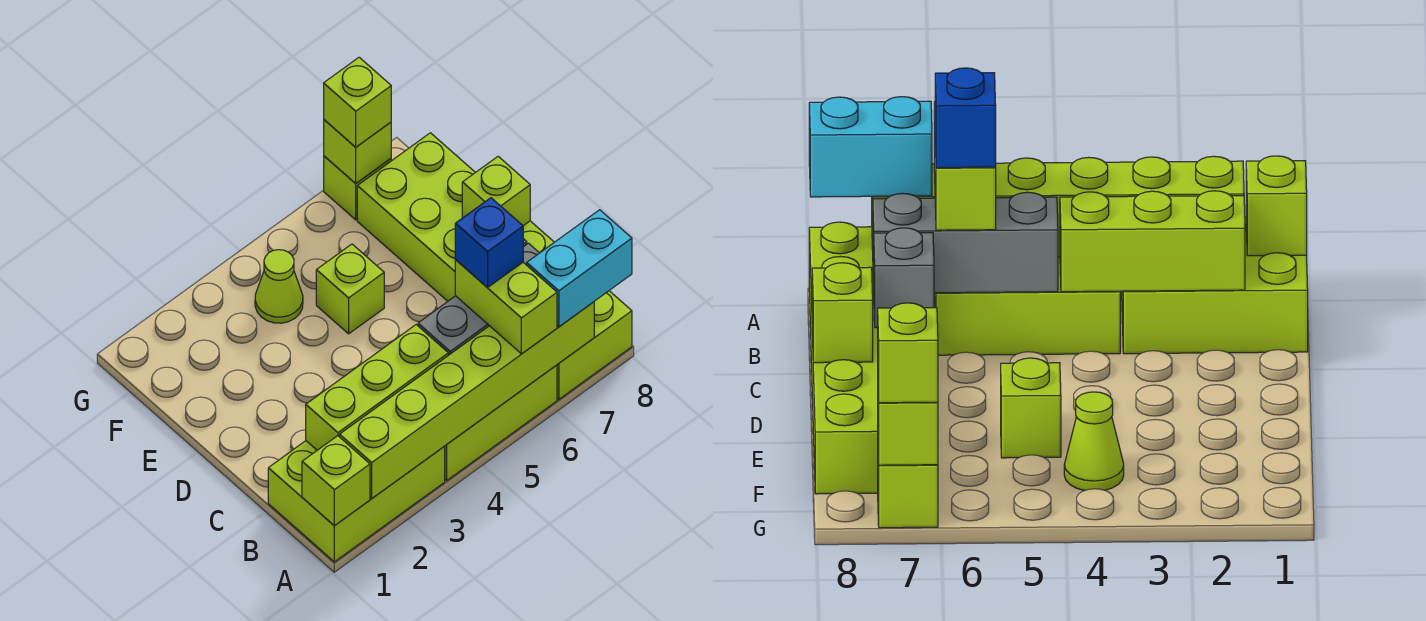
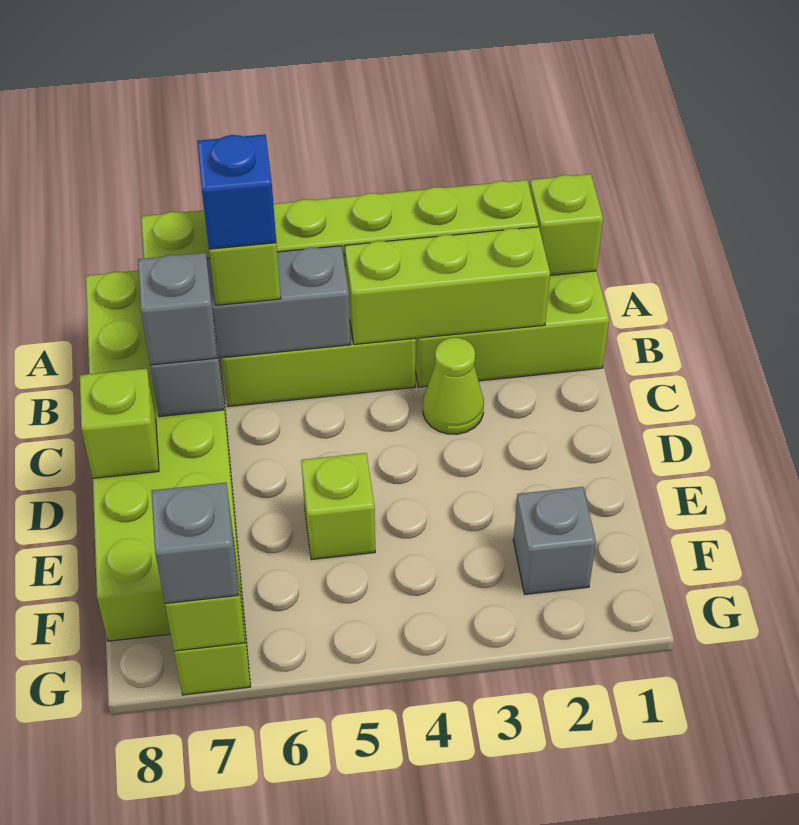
cyan 1x2 brick [527,210,632,327] -> none
none -> grey 1x1 brick [138,253,217,365]
none -> grey 1x1 brick [513,487,596,594]
lime 1x1 cone [255,250,303,323] -> lime 1x1 cone moved to [423,338,484,434]
lime 1x1 brick [324,57,391,147] -> grey 1x1 brick [152,483,239,604]

